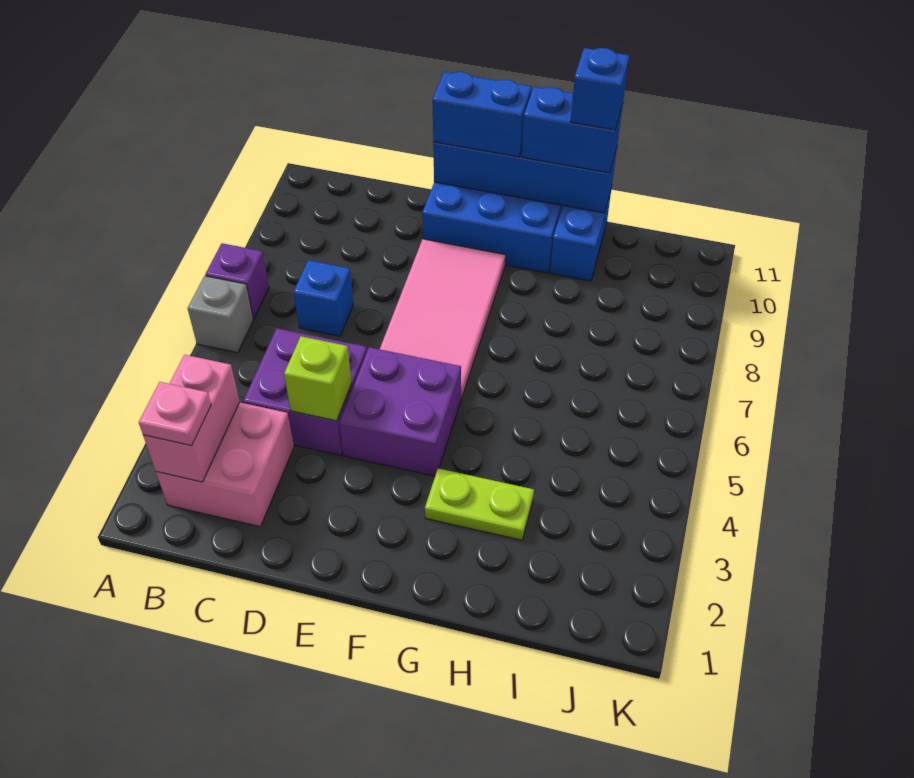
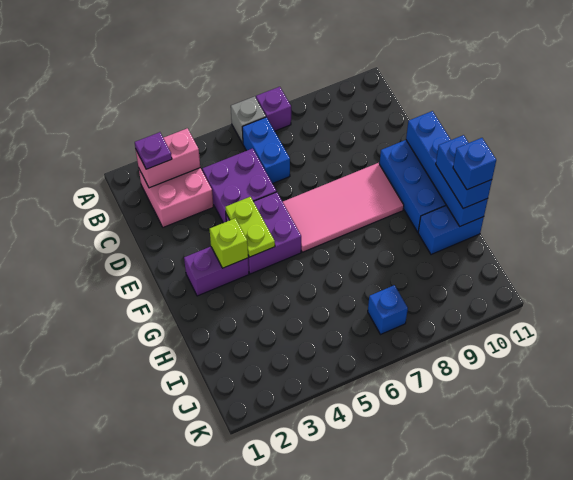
pink 1x1 plate [139,382,211,446] -> purple 1x1 plate [135,132,172,169]
blue 1x1 brick [293,260,353,336] -> blue 1x1 brick moved to [368,285,408,335]
lime 1x1 brick [284,336,352,421] -> lime 1x1 brick moved to [210,218,248,268]
blue 1x2 brick [432,72,531,157] -> blue 1x2 brick moved to [242,117,290,183]
none -> purple 1x2 brick [184,246,249,296]
lime 1x2 plate [425,468,534,540] -> lime 1x2 plate moved to [225,197,275,257]

